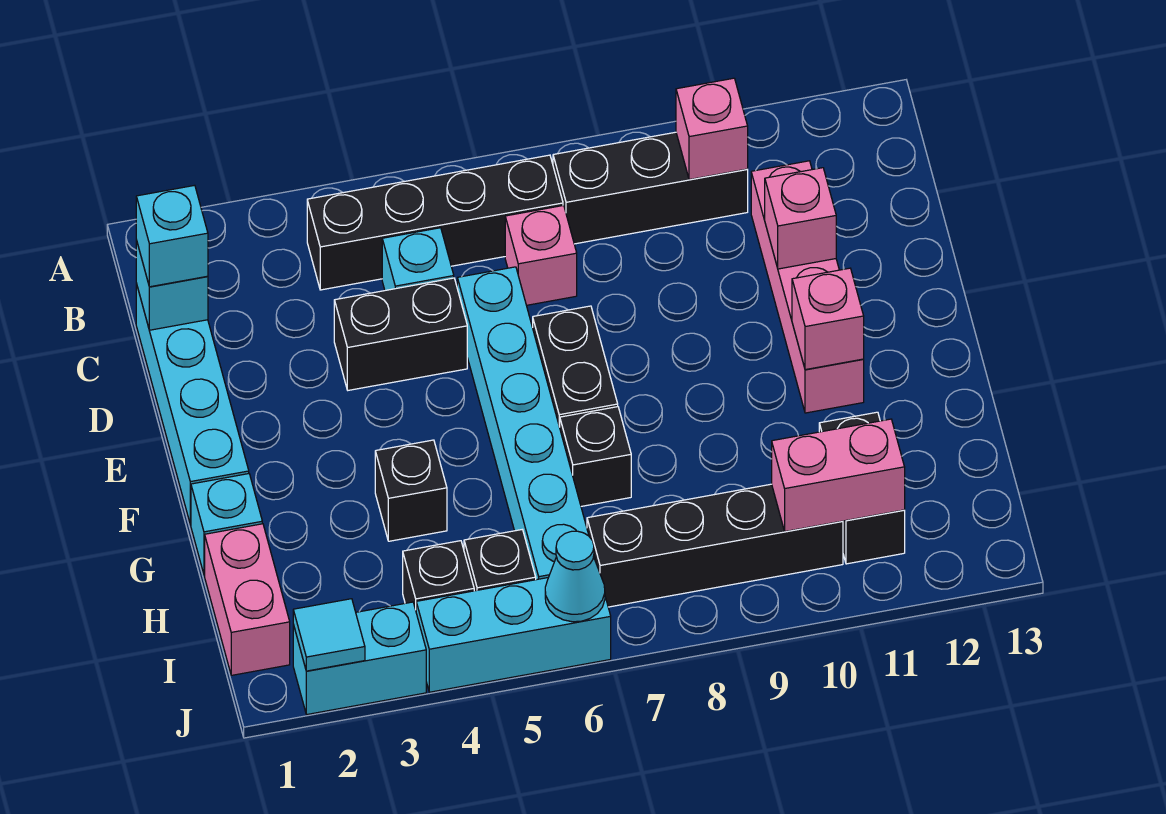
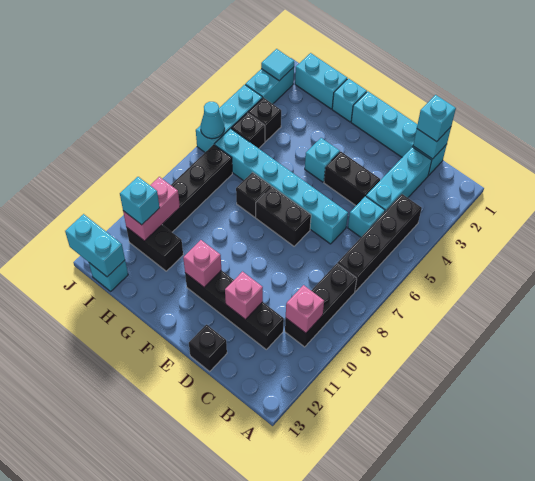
none -> cyan 1x3 brick [366,147,432,211]
pink 1x1 brick [505,205,577,305] -> none
pink 1x4 brick [751,161,864,413] -> black 1x4 brick [185,270,284,349]
black 1x2 brick [334,278,467,390] -> black 1x2 brick turned to [324,152,380,206]
none -> cyan 1x1 brick [305,138,340,182]
black 1x1 brick [375,440,447,541] -> black 1x1 brick moved to [189,325,227,371]
pink 1x2 brick [205,524,290,675] -> cyan 1x2 brick [295,53,347,109]
none -> cyan 1x1 brick [120,177,160,225]
none -> cyan 1x1 brick [89,260,128,291]
none -> cyan 1x2 brick [65,214,125,277]

